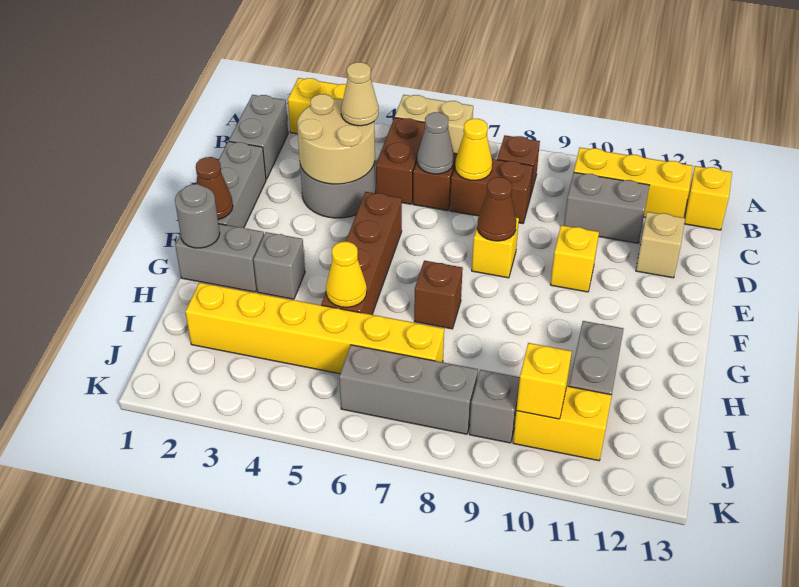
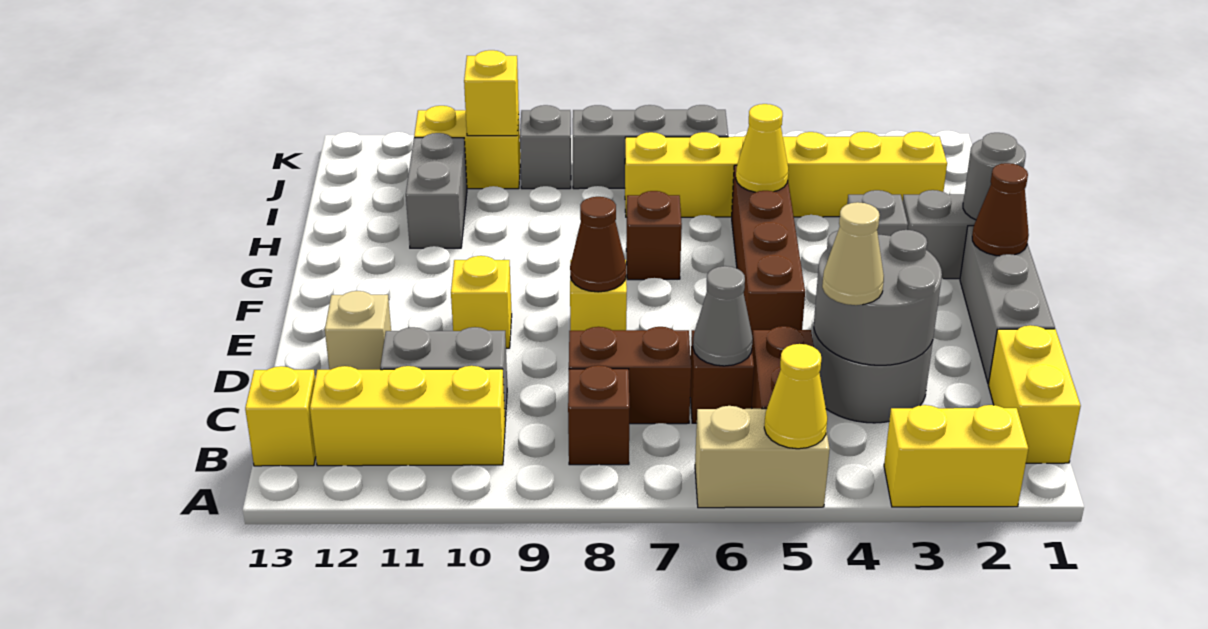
grey 1x2 brick [229,95,288,179] -> yellow 1x2 brick [988,325,1081,463]
tan 2x2 round brick [297,94,375,184] -> grey 2x2 round brick [814,230,942,365]
yellow 1x1 cone [455,119,492,180] -> yellow 1x1 cone moved to [764,344,827,449]

